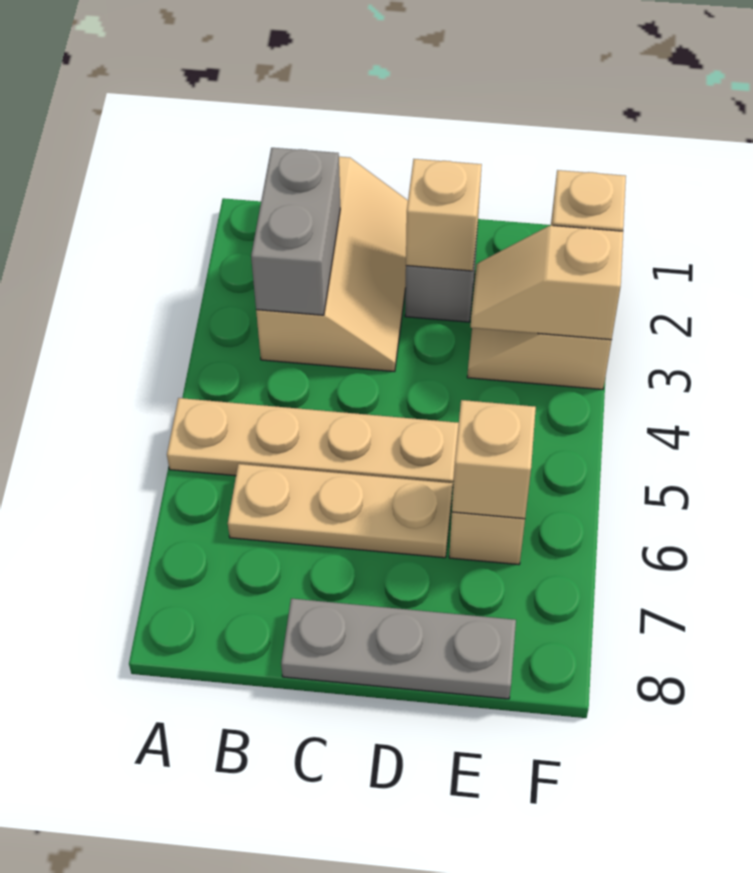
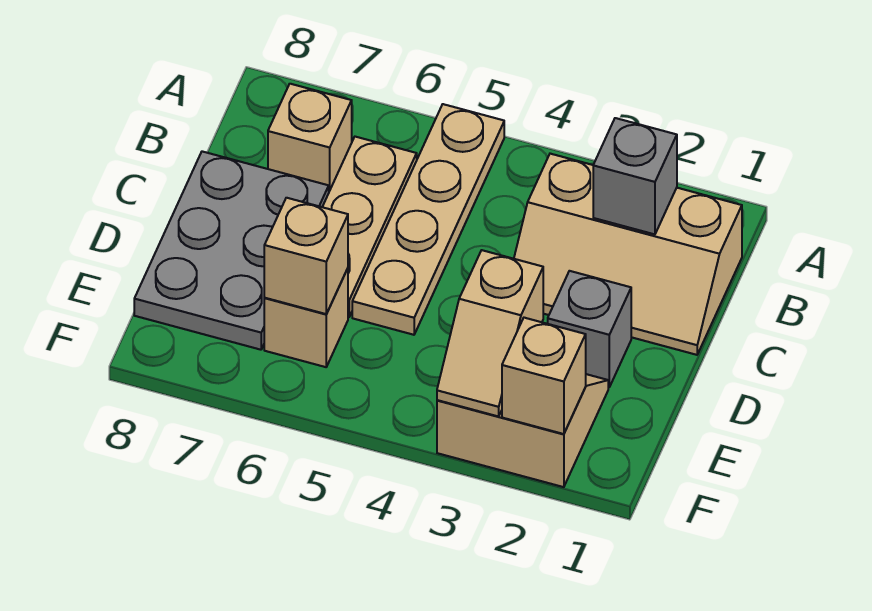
grey 1x2 brick [251,148,340,315] -> grey 1x1 brick [593,118,677,234]
grey 1x3 plate [281,599,516,699] -> grey 2x3 plate [134,151,329,350]
tan 1x1 brick [406,159,482,271] -> tan 1x1 brick moved to [268,84,352,191]
tan 1x2 slope [471,225,623,340] -> tan 1x2 slope turned to [437,250,543,416]

